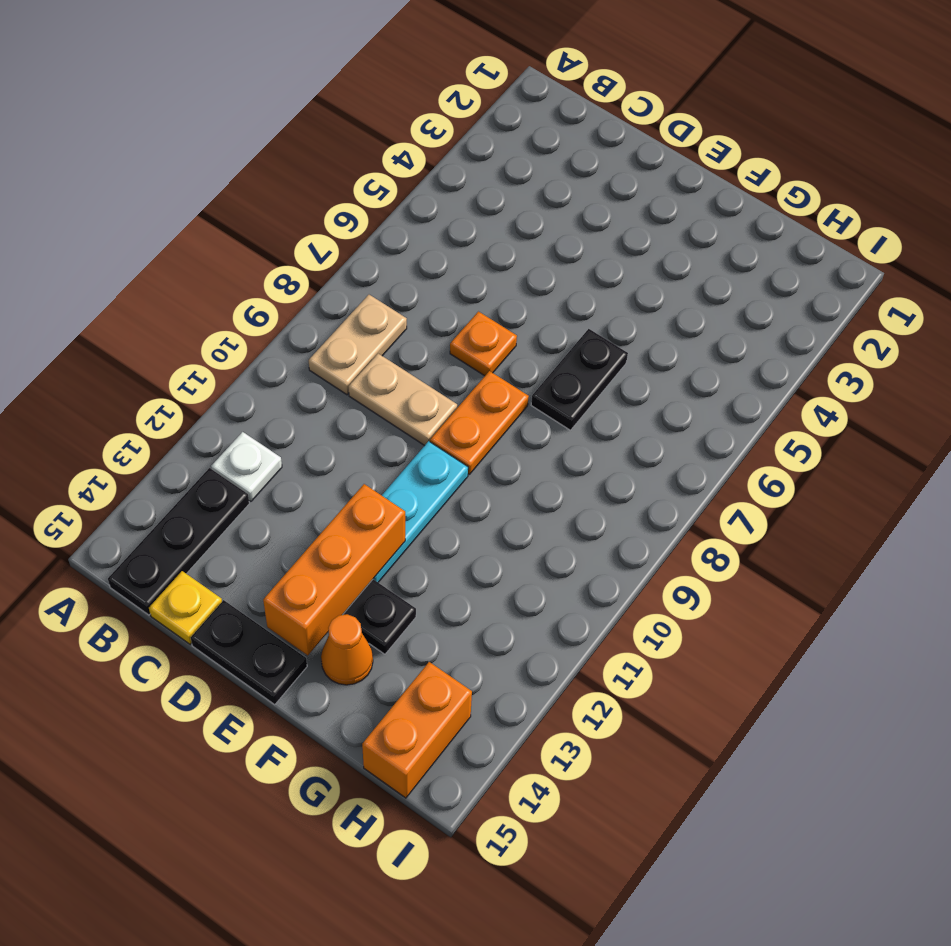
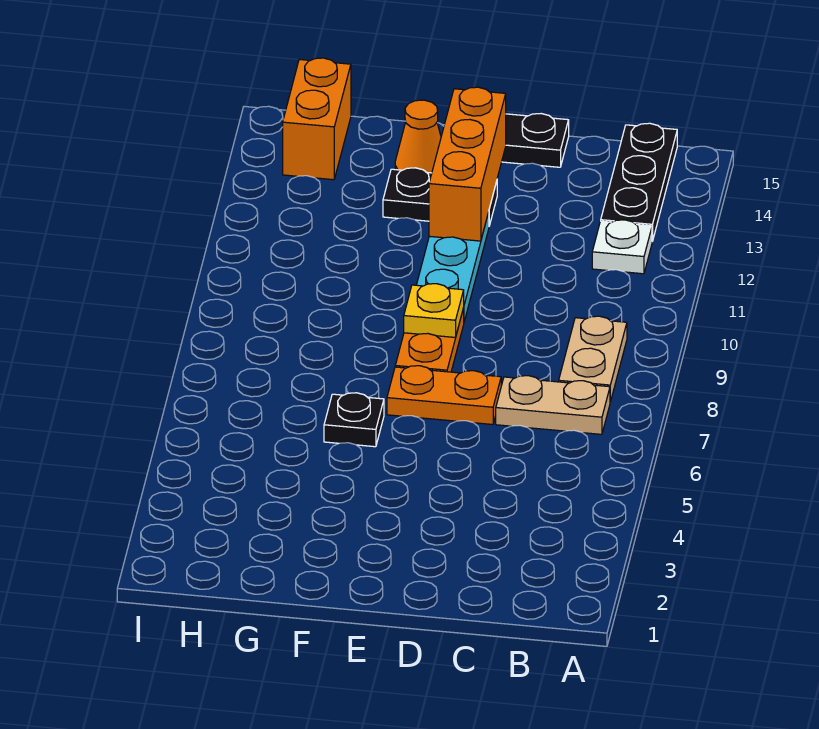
tan 1x2 plate [349,354,457,446] -> tan 1x2 plate moved to [496,376,610,434]
yellow 1x1 plate [149,571,222,644] -> yellow 1x1 plate moved to [404,284,464,337]
orange 1x1 plate [450,312,517,376] -> orange 1x2 plate [387,366,501,424]
black 1x2 plate [531,329,628,430] -> black 1x1 plate [324,393,384,447]

